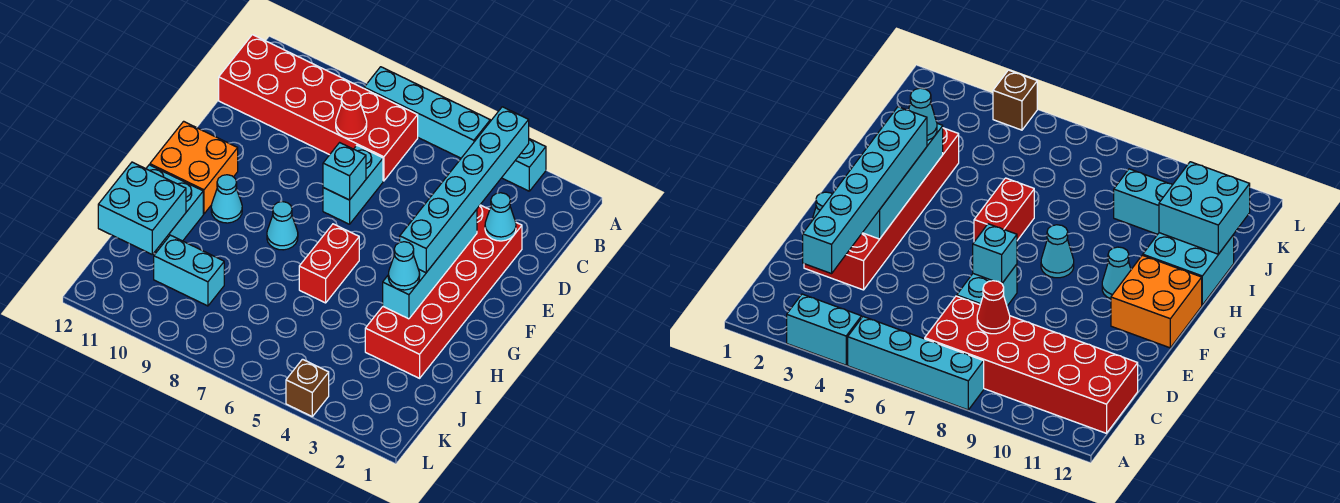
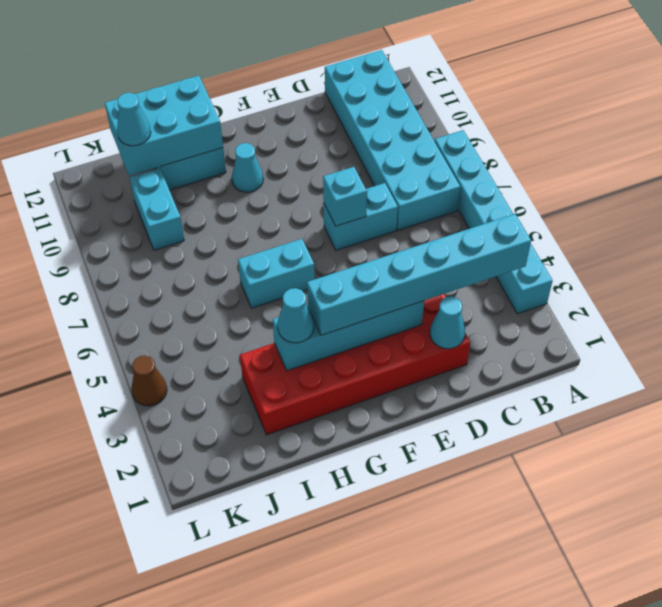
red 2x6 brick [219,35,418,181] -> cyan 2x6 brick [325,50,460,230]
red 1x1 cone [336,90,367,139] -> none
orange 2x2 brick [150,121,238,214] -> none
red 1x2 brick [299,224,359,303] -> cyan 1x2 brick [238,239,315,308]
cyan 1x1 cone [267,202,298,250] -> cyan 1x1 cone moved to [117,93,151,146]
cyan 2x2 brick [98,162,186,254] -> cyan 2x3 brick [105,76,223,176]
brown 1x1 brick [286,359,329,416] -> brown 1x1 cone [132,356,167,406]

